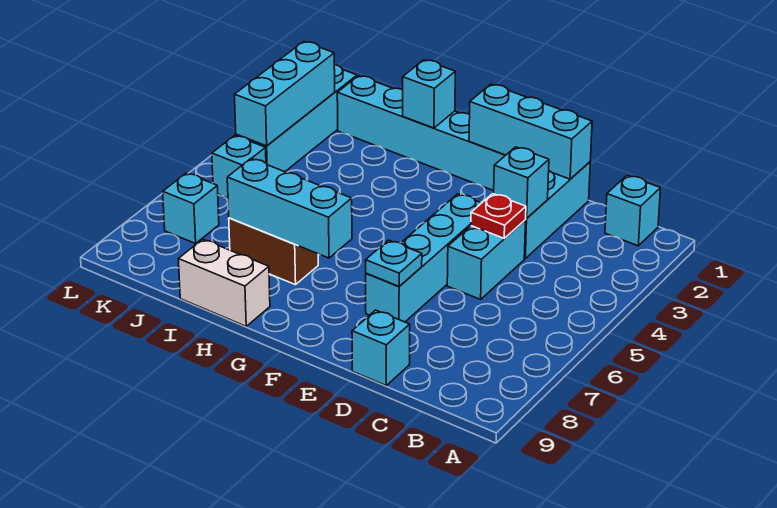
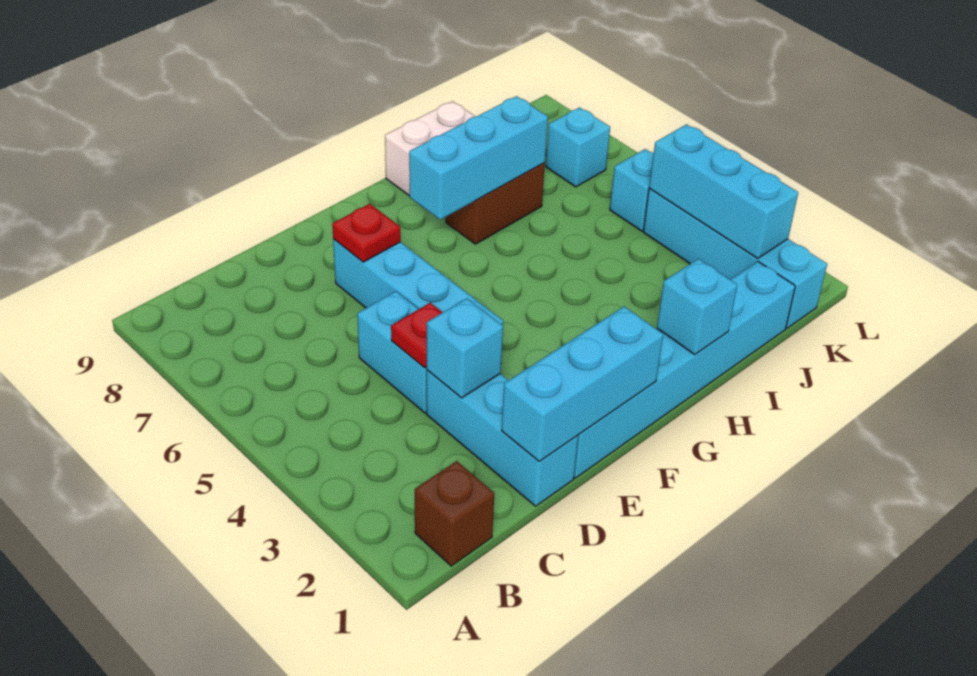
cyan 1x1 brick [605,175,660,246] -> brown 1x1 brick [415,461,494,566]
cyan 1x1 brick [352,310,410,385] -> none
cyan 1x1 plate [366,240,422,286] -> red 1x1 plate [332,204,401,262]

